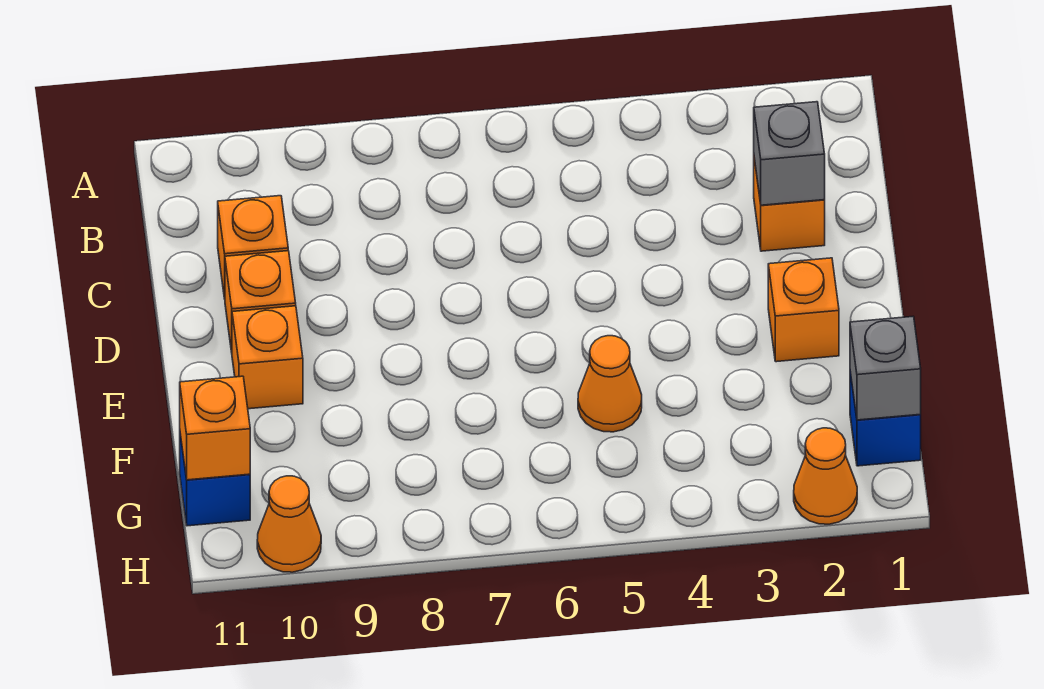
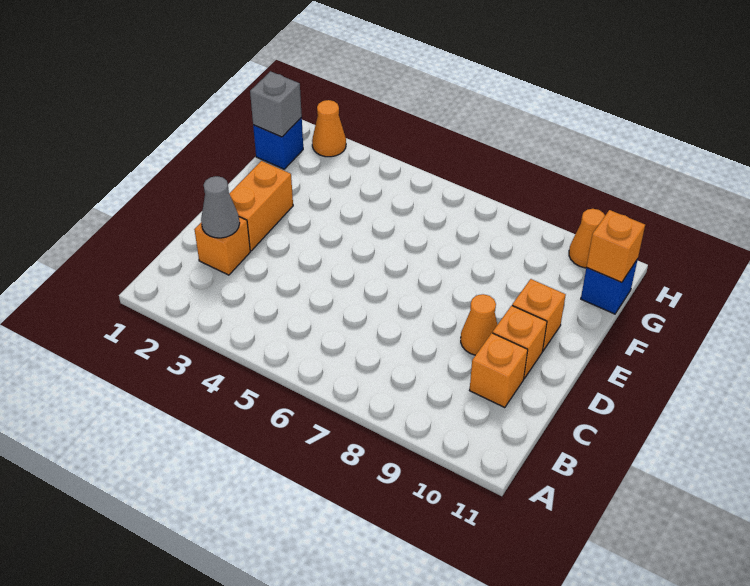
grey 1x1 brick [754,102,825,205] -> grey 1x1 cone [201,176,240,238]
orange 1x1 brick [768,258,839,362] -> orange 1x2 brick [229,161,293,251]
orange 1x1 cone [578,336,642,432] -> orange 1x1 cone moved to [461,294,497,355]

